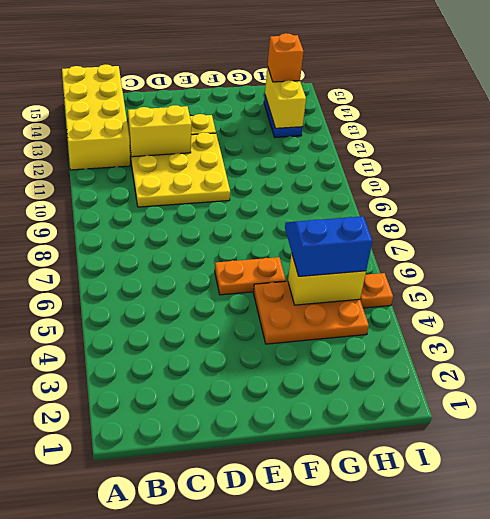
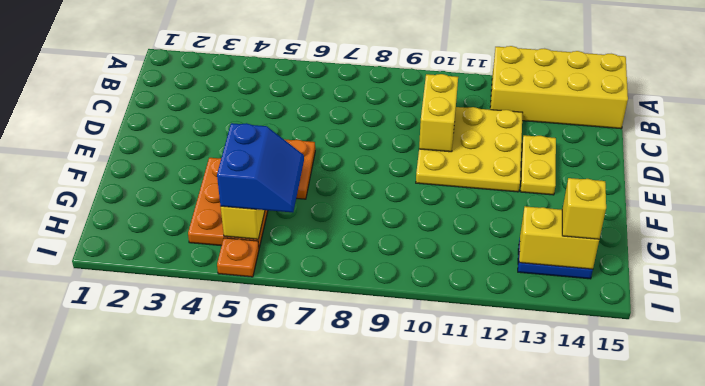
yellow 1x2 brick [128,105,192,157] -> yellow 1x2 brick moved to [419,74,458,152]
orange 1x1 brick [268,33,304,82] -> yellow 1x1 brick [562,178,606,239]

